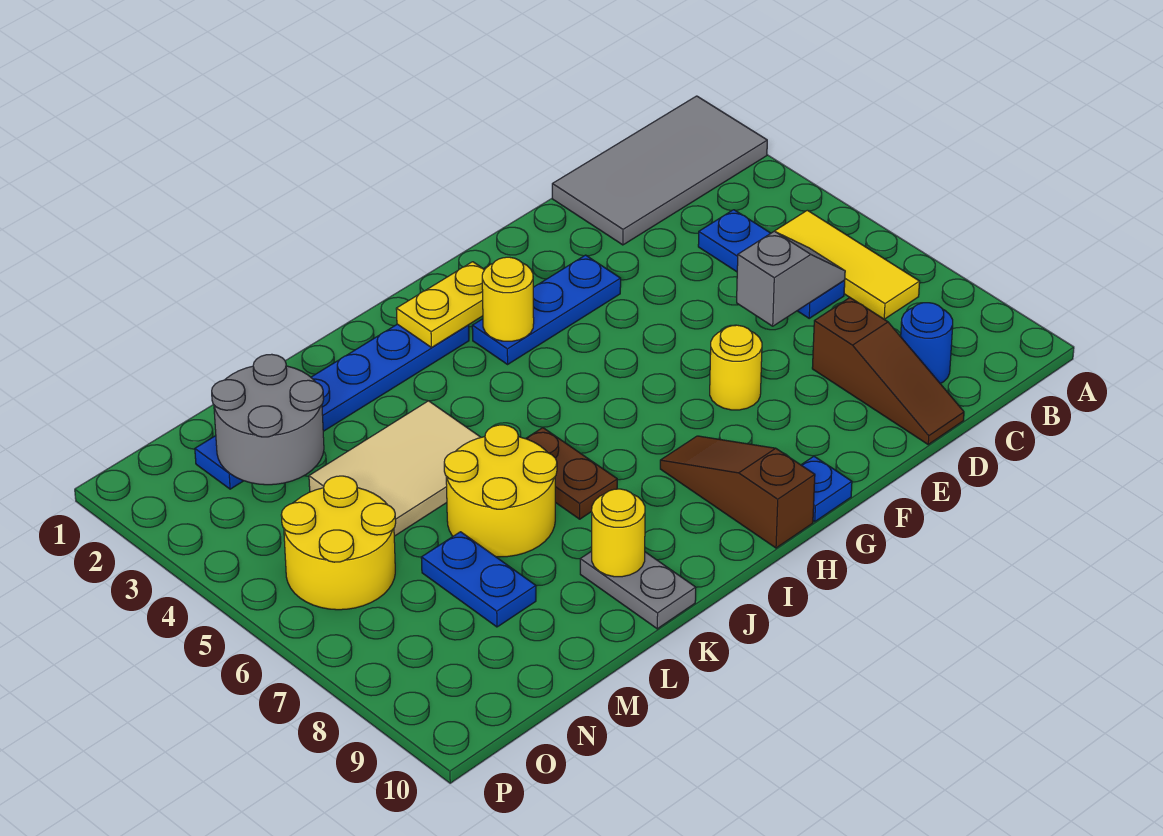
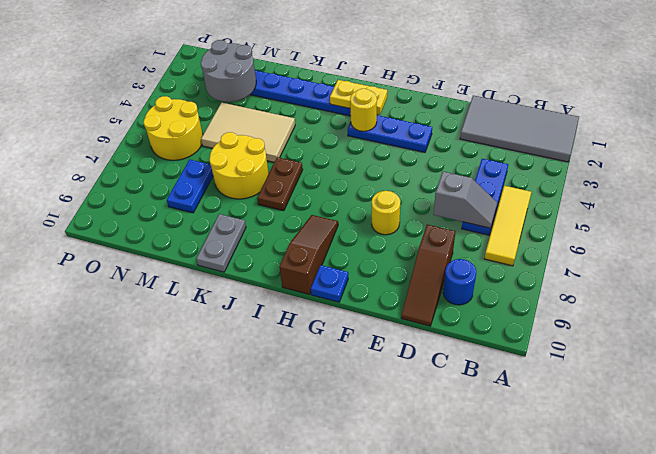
yellow 1x1 round brick [592,489,645,577] -> none

